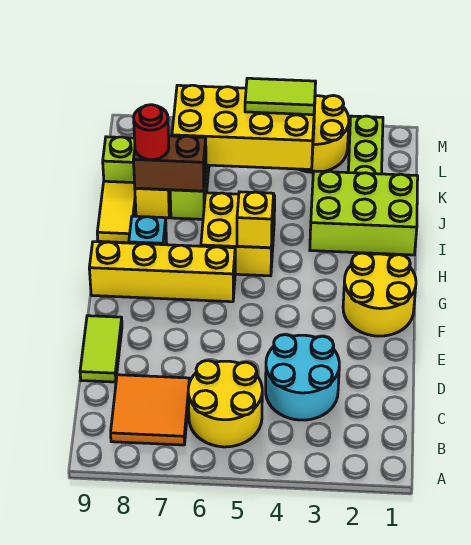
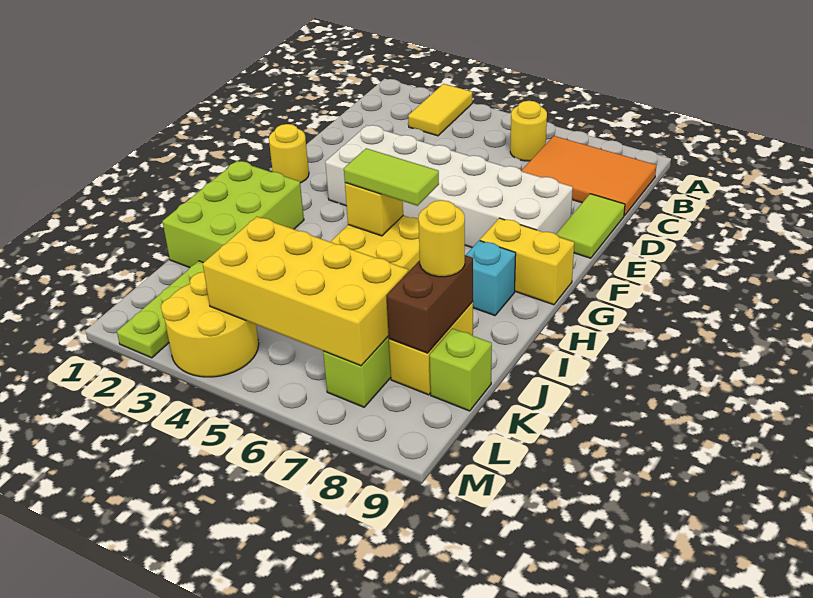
yellow 2x2 round brick [188,361,262,447] -> yellow 1x1 round brick [510,101,547,161]
orange 2x2 tile [111,375,190,445] -> orange 2x3 tile [521,136,656,216]
cyan 2x2 round brick [266,335,339,420] -> none
none -> white 2x6 brick [325,125,573,247]
yellow 2x2 round brick [343,253,416,336] -> yellow 1x1 round brick [269,124,309,183]
yellow 1x4 brick [89,242,235,302] -> yellow 1x2 brick [480,218,574,305]
lime 2x3 brick [310,171,418,255] -> lime 2x3 brick turned to [163,161,304,268]
yellow 1x2 tile [97,181,136,243] -> yellow 1x2 tile moved to [408,84,472,136]
brown 1x2 brick [133,136,206,191] -> brown 1x2 brick turned to [386,255,473,353]
red 1x1 round brick [134,105,169,160] -> yellow 1x1 round brick [418,200,465,277]
lime 1x2 tile [245,78,316,115] -> lime 1x2 tile moved to [344,148,439,206]

